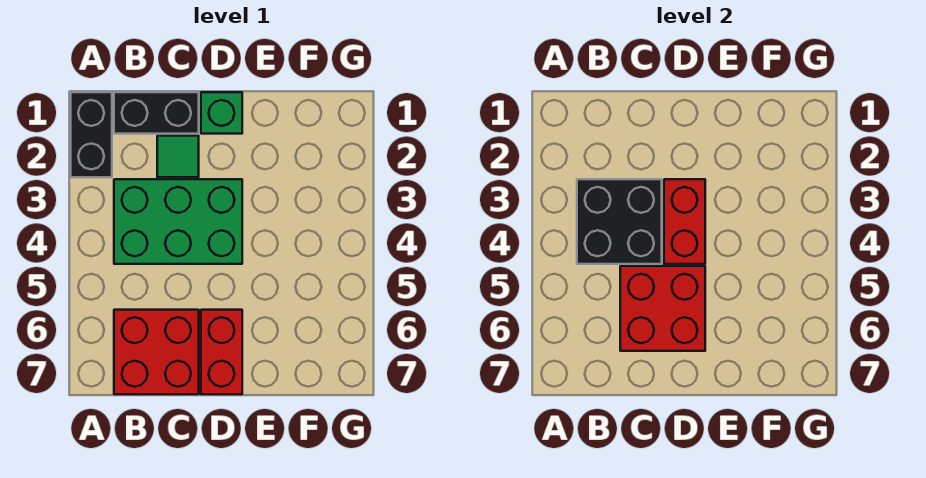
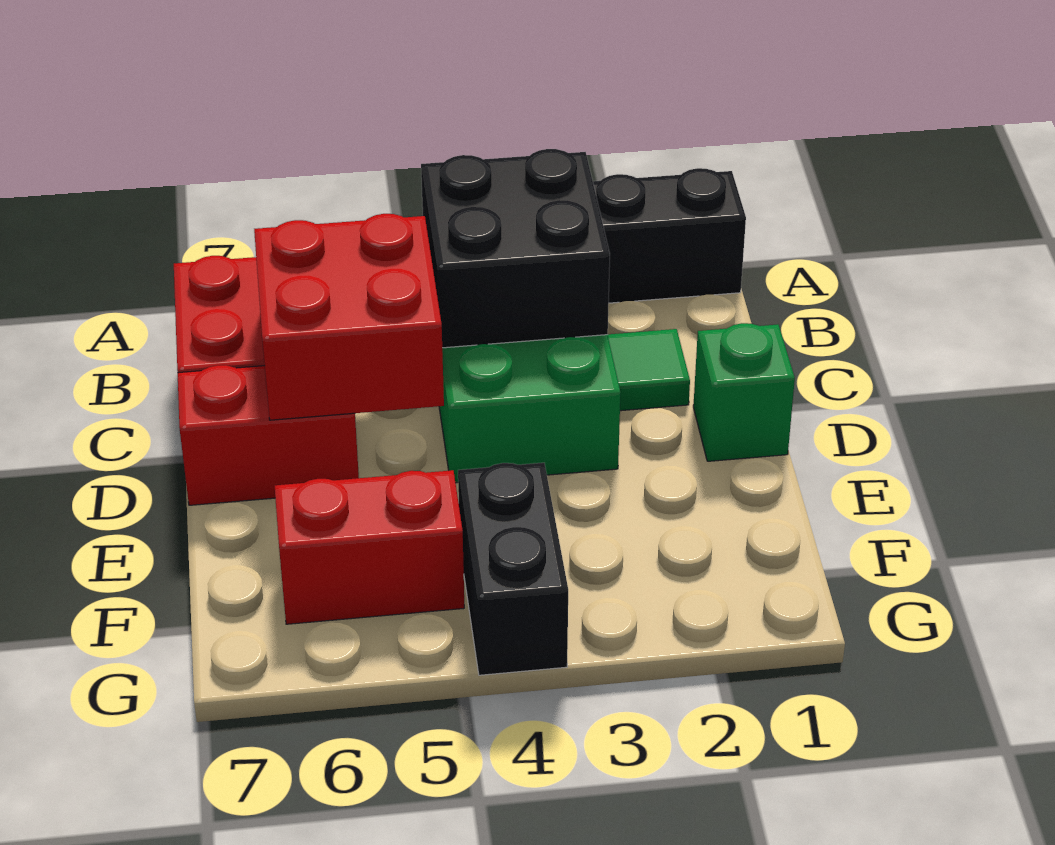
black 1x2 brick [114,92,199,134] -> black 1x2 brick moved to [458,463,568,675]
red 1x2 brick [664,179,705,264] -> red 1x2 brick moved to [275,470,464,624]

